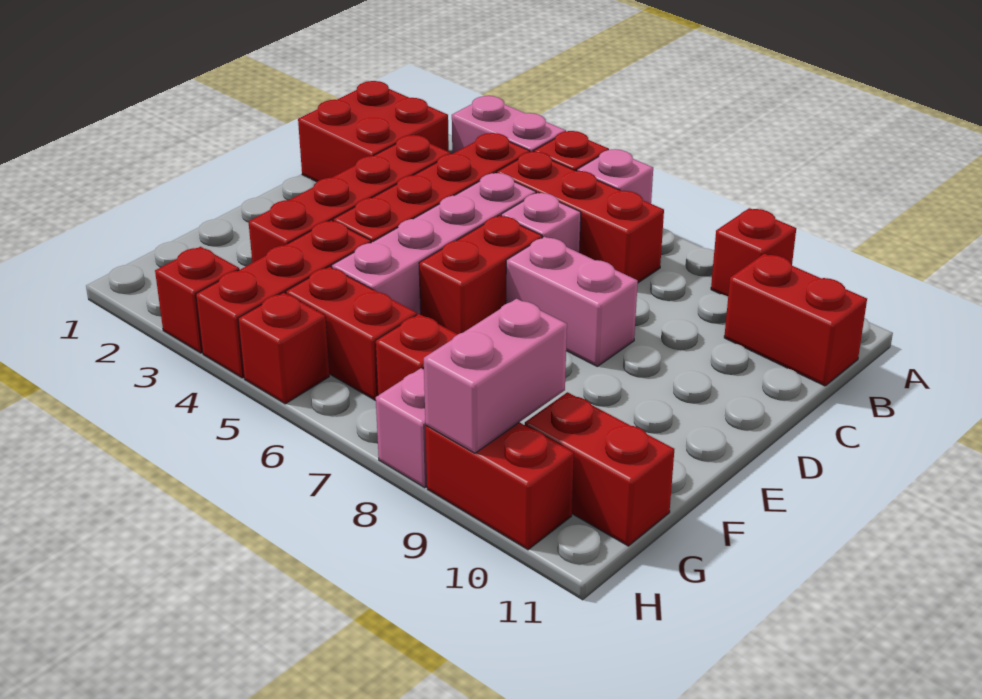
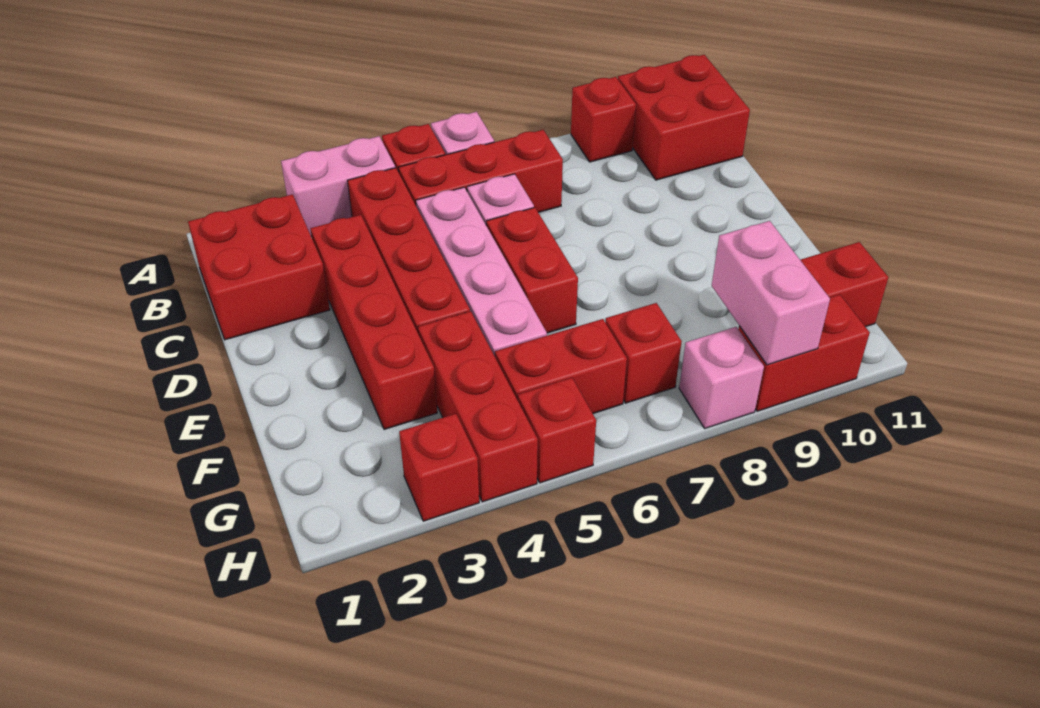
red 1x2 brick [724,254,867,386] -> red 2x2 brick [618,55,750,180]
pink 1x2 brick [506,237,638,366] -> none

